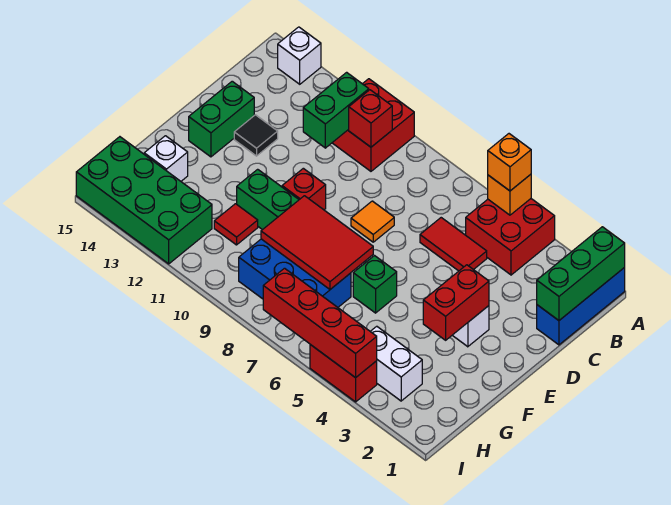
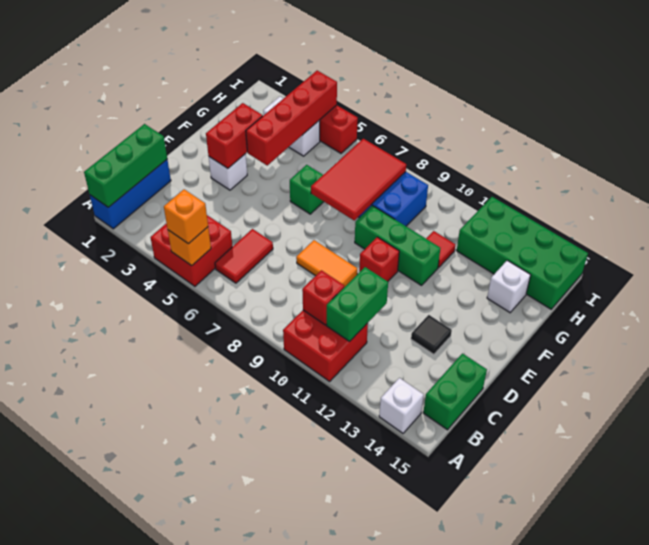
red 1x2 tile [420,218,487,271] -> red 1x2 tile turned to [215,229,273,283]
orange 1x1 tile [351,201,394,242] -> orange 1x2 tile [296,240,357,287]
green 1x2 brick [189,81,254,157] -> green 1x2 brick moved to [423,354,487,430]
red 2x3 tile [261,196,373,289] -> red 2x3 tile turned to [311,139,406,220]
red 1x4 brick [263,268,377,378] -> red 1x4 brick turned to [246,71,337,165]

